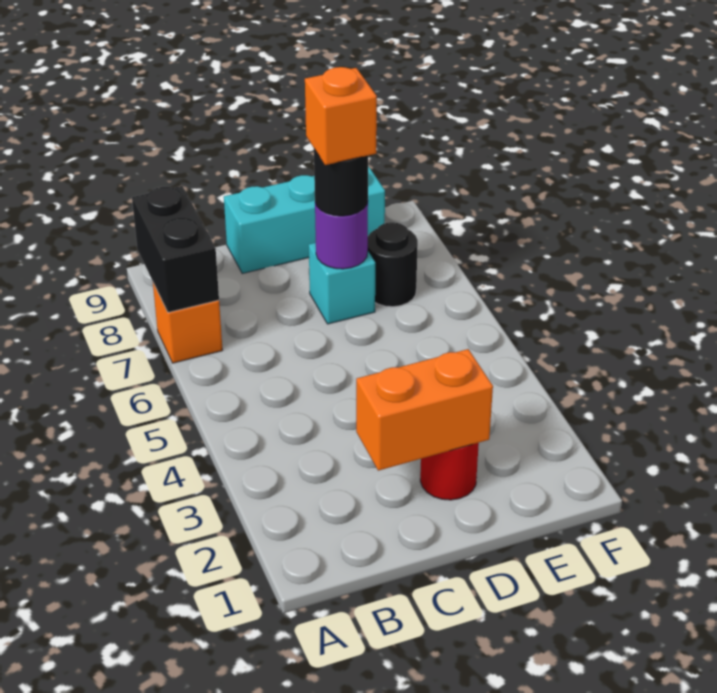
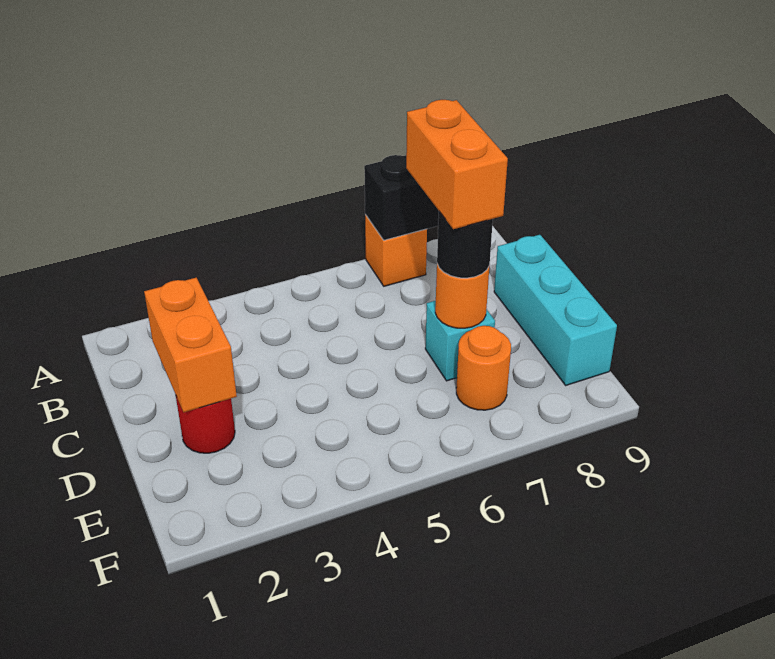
purple 1x1 round brick [315,202,368,269] -> orange 1x1 round brick [435,264,490,328]
orange 1x1 brick [305,67,377,165] -> orange 1x2 brick [406,100,508,229]
black 1x1 round brick [368,222,418,307] -> orange 1x1 round brick [456,326,511,410]

